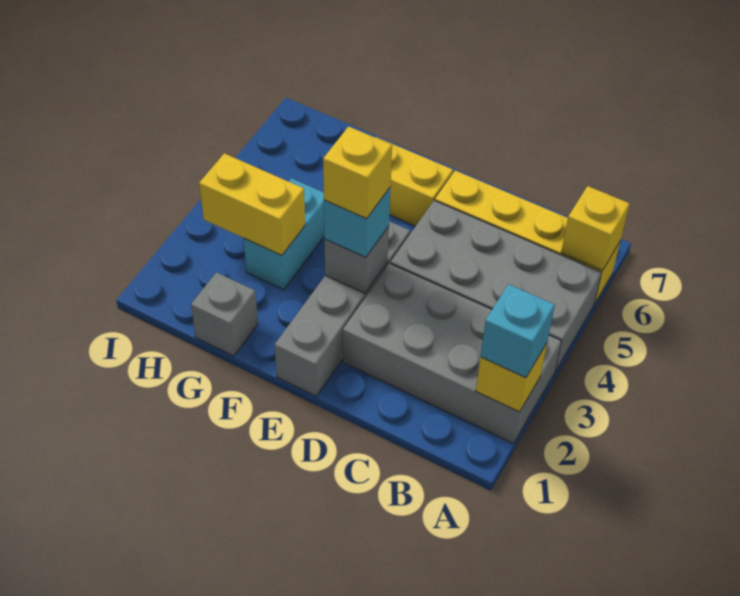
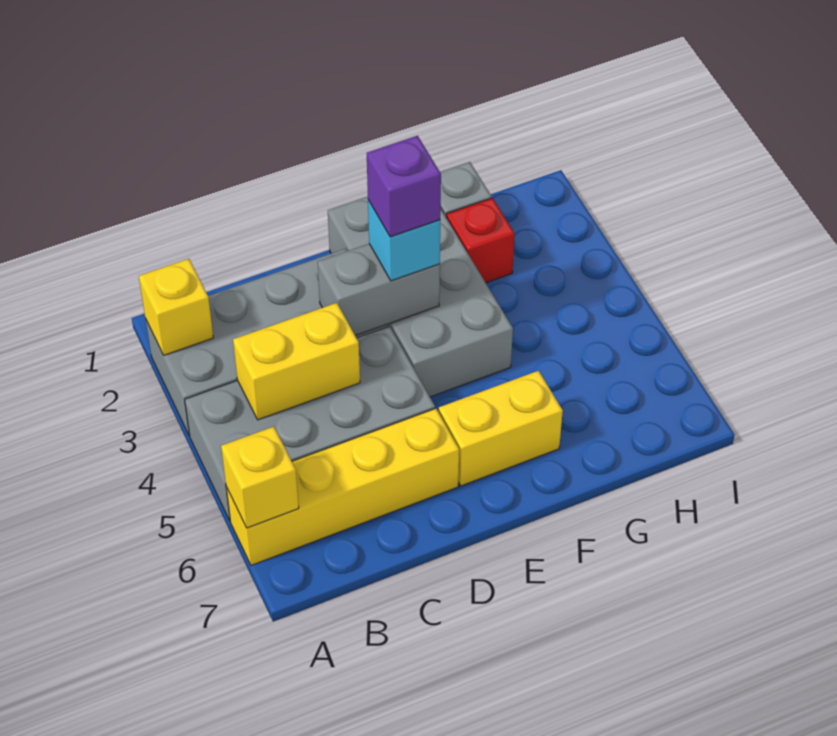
cyan 1x1 brick [481,284,555,378] -> none
grey 1x4 brick [275,221,410,396] -> grey 2x4 brick [328,197,513,397]
grey 1x1 brick [325,226,389,293] -> grey 1x2 brick [317,244,440,336]
yellow 1x1 brick [323,126,392,219] -> purple 1x1 brick [367,136,441,237]
none -> red 1x1 brick [447,198,515,283]
cyan 1x2 brick [243,178,324,290] -> none
yellow 1x2 brick [199,153,305,256] -> yellow 1x2 brick moved to [233,303,360,420]

